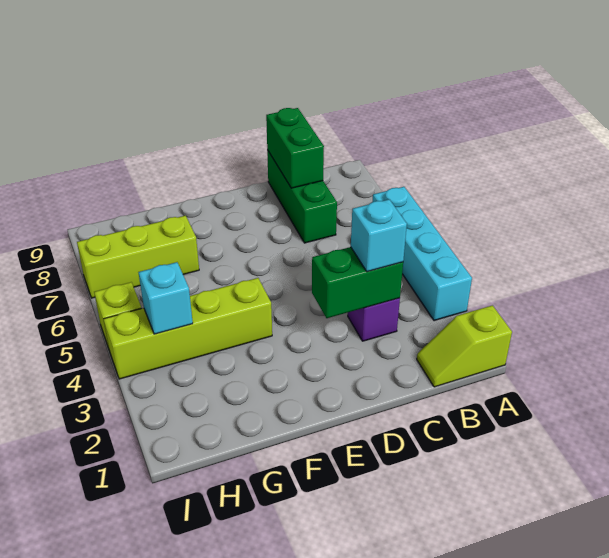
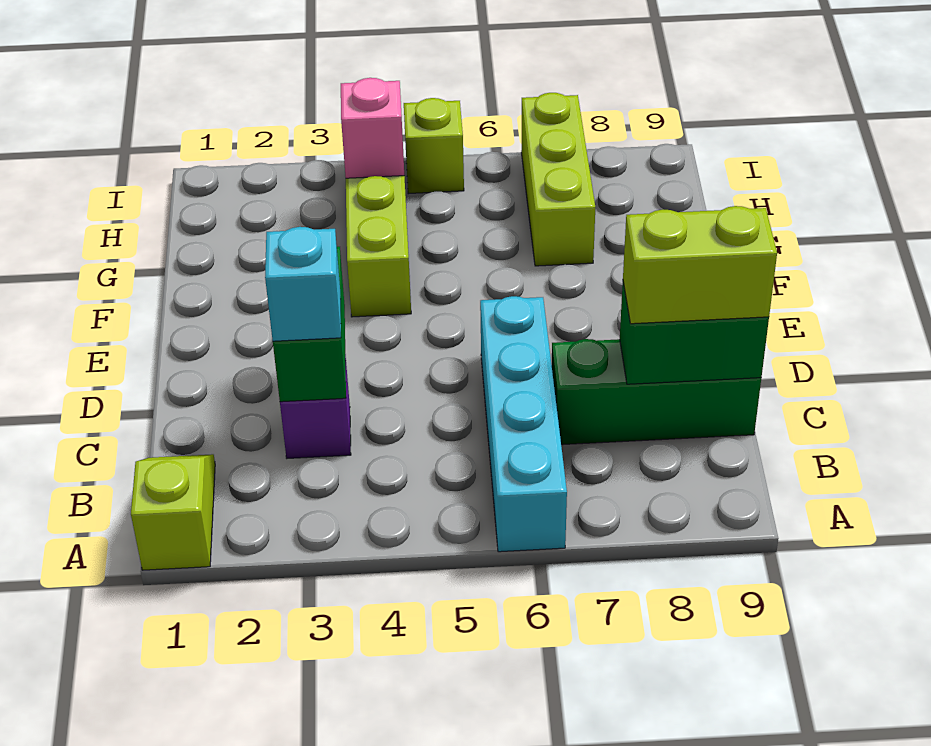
cyan 1x4 brick [372,187,472,321] -> cyan 1x4 brick turned to [480,296,567,552]
none -> lime 1x2 brick [623,206,777,324]
cyan 1x1 brick [138,262,193,334] -> pink 1x1 brick [341,78,404,178]

